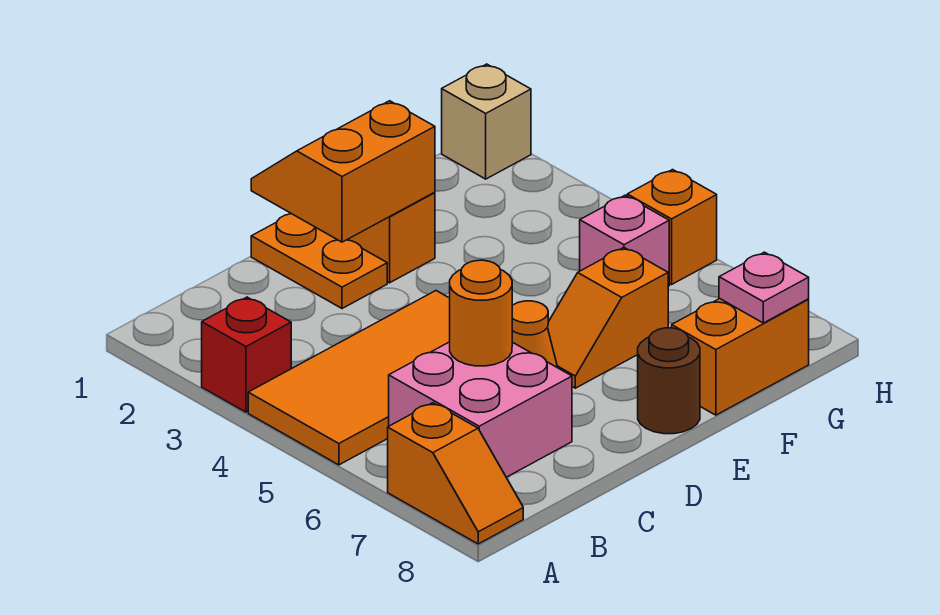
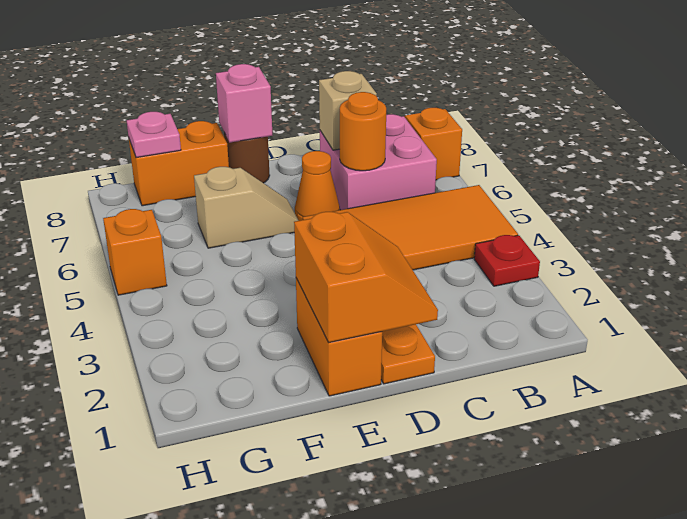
red 1x1 brick [202,297,291,412] -> red 1x1 plate [474,235,540,286]
orange 2x2 slope [251,101,435,242] -> orange 2x2 slope turned to [294,212,438,342]
orange 1x2 slope [547,248,668,388] -> tan 1x2 slope [194,167,299,248]
pink 1x1 brick [580,195,669,286] -> pink 1x1 brick moved to [216,64,272,142]
tan 1x1 brick [442,64,531,179] -> tan 1x1 brick moved to [319,71,377,150]

